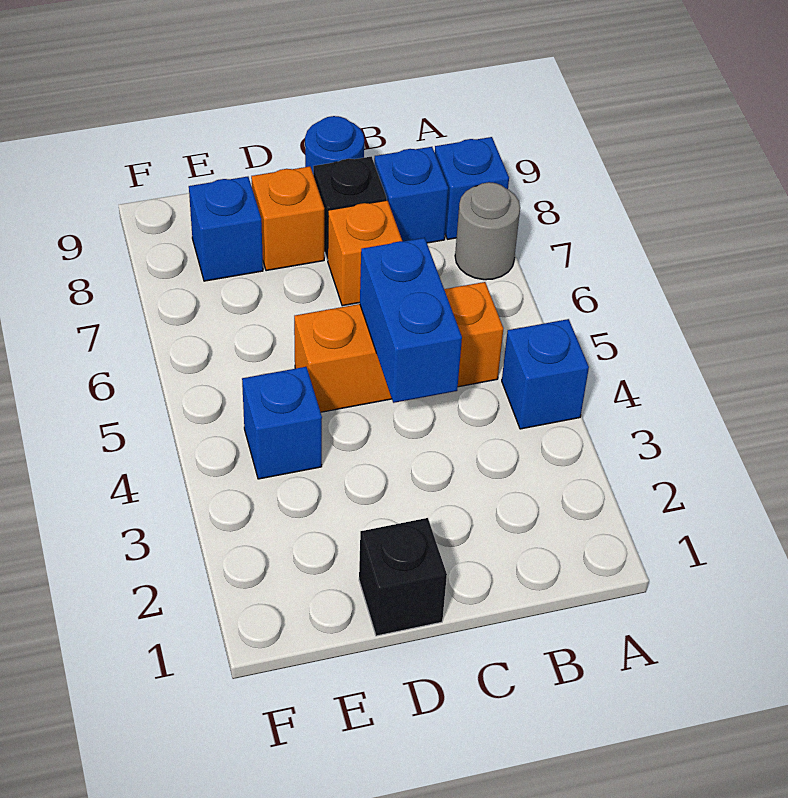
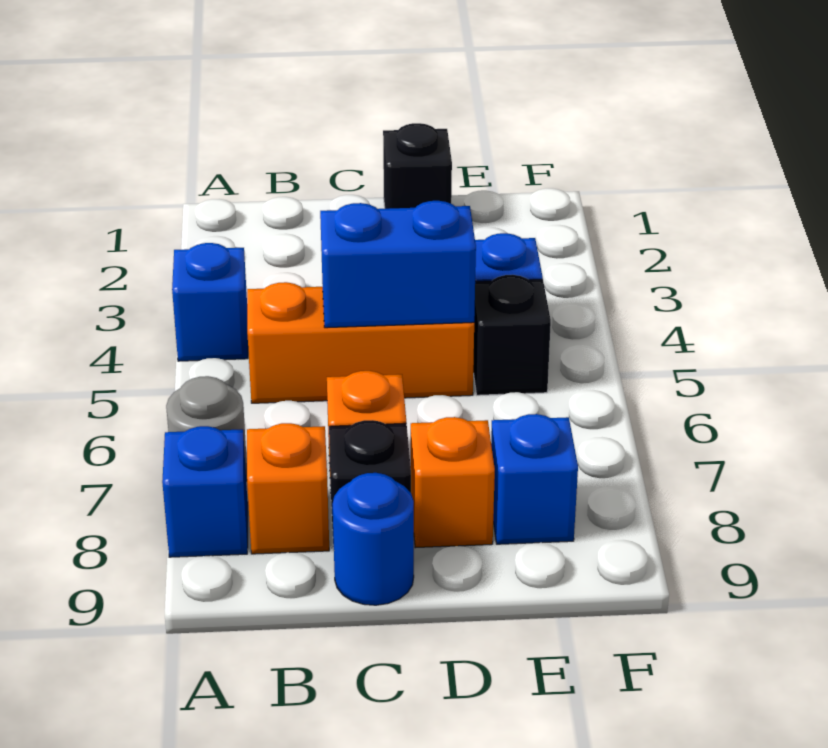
blue 1x1 brick [374,147,448,243] -> orange 1x1 brick [247,423,329,554]
blue 1x2 brick [360,238,462,403] -> blue 1x2 brick turned to [320,201,476,328]
none -> black 1x1 brick [473,275,551,395]

